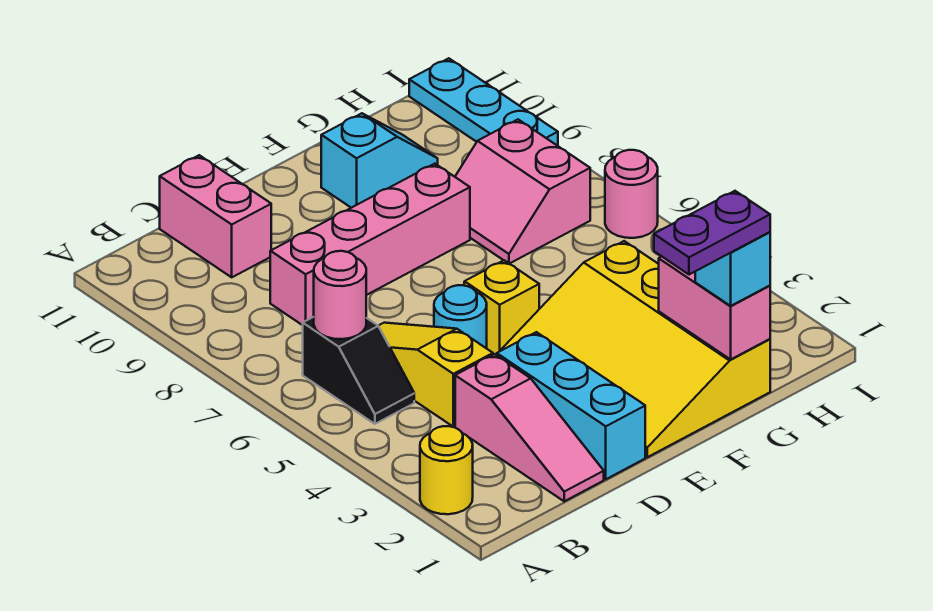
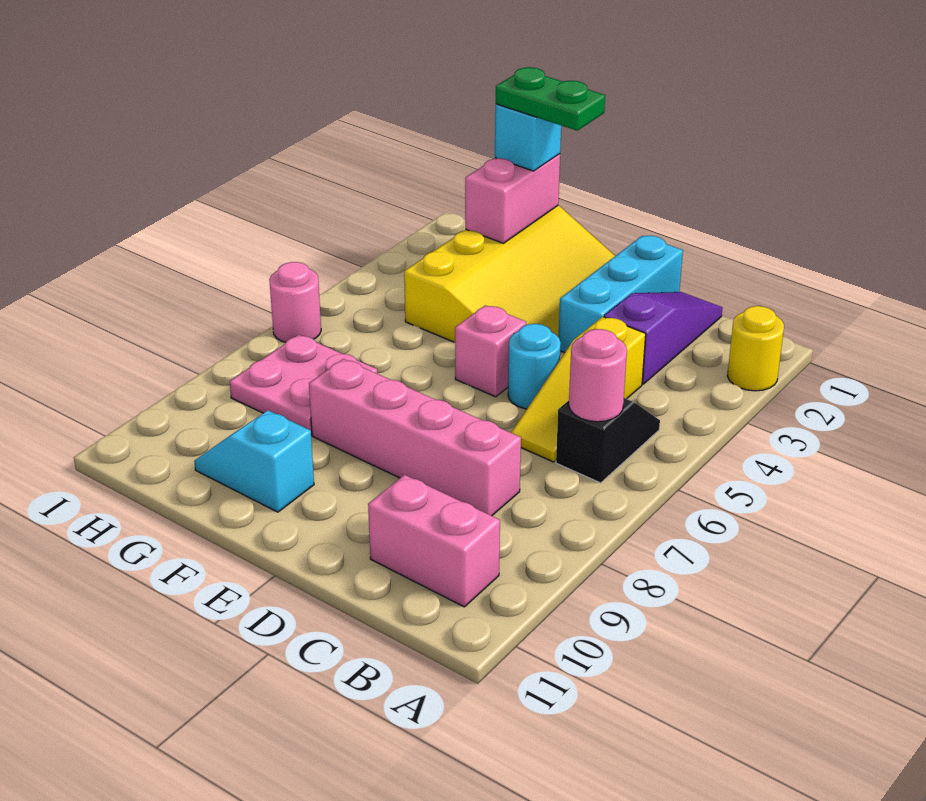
pink 1x3 slope [455,354,604,501] -> purple 1x3 slope [604,292,723,384]
pink 1x2 brick [160,155,271,277] -> pink 1x2 brick turned to [368,475,500,607]
yellow 1x1 brick [464,260,539,355] -> pink 1x1 brick [455,305,526,397]
purple 1x2 plate [654,191,770,275] -> green 1x2 plate [496,67,605,131]
pink 2x2 slope [455,120,590,264] -> pink 2x2 plate [230,335,377,435]
cyan 1x3 plate [409,58,558,146] -> none

